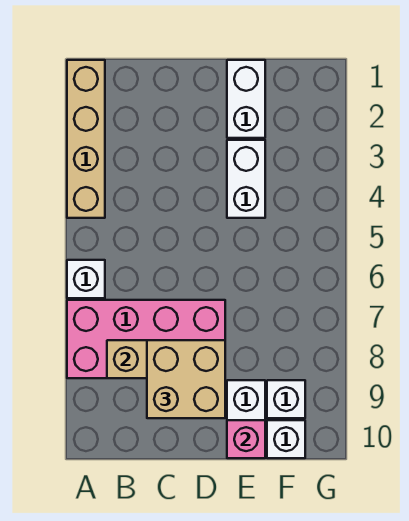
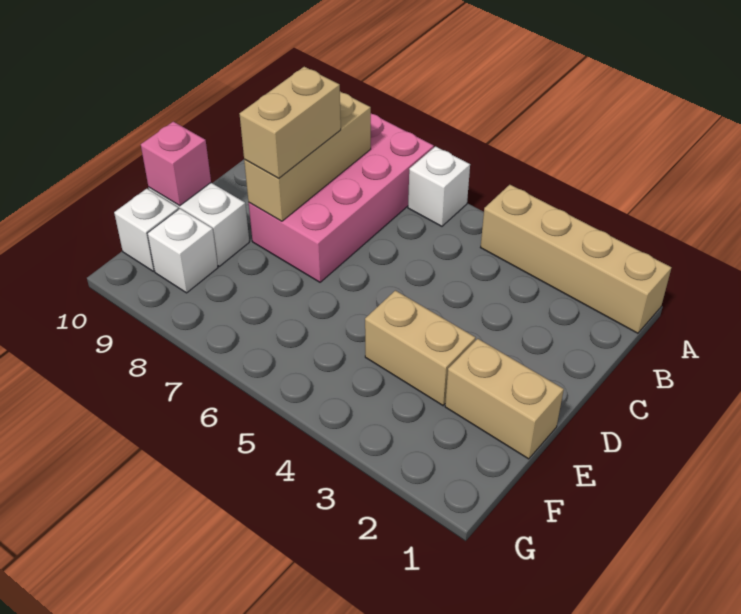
tan 2x2 brick [147,340,225,418] -> tan 1x2 brick [240,67,341,178]
white 1x2 brick [227,60,265,138] -> tan 1x2 brick [445,339,564,459]
white 1x2 brick [227,140,265,218] -> tan 1x2 brick [365,291,475,405]

